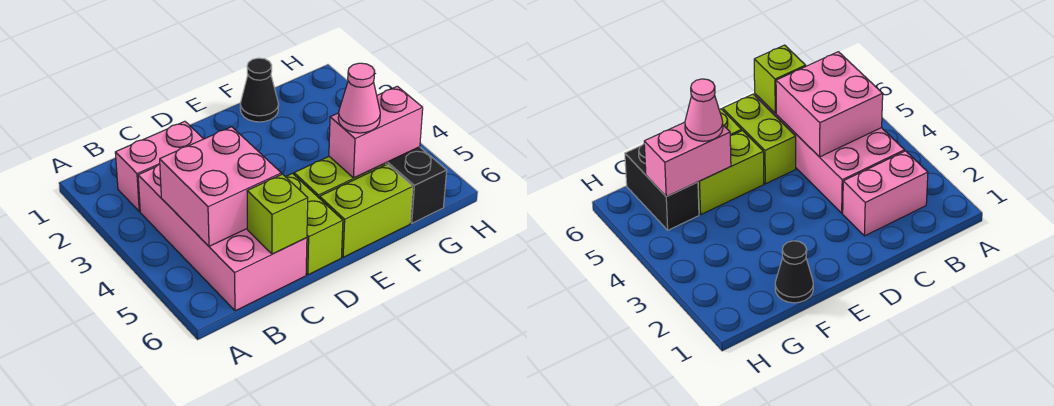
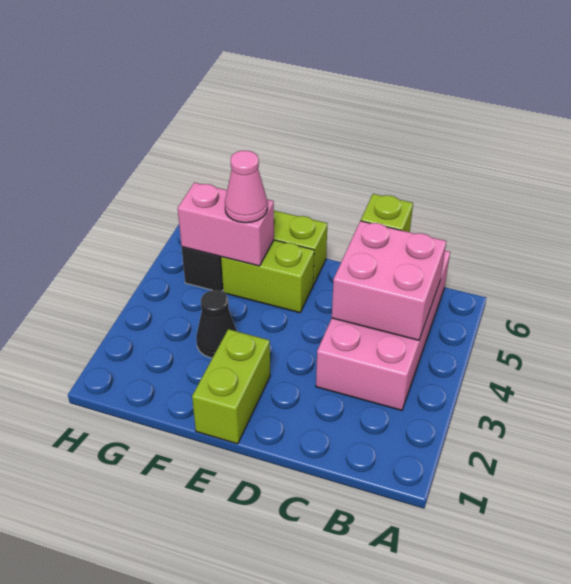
pink 1x2 brick [115,121,203,211] -> none
lime 1x2 brick [286,173,343,275] -> lime 1x2 brick moved to [192,329,270,444]
black 1x1 cone [240,58,279,122] -> black 1x1 cone moved to [196,290,237,358]

